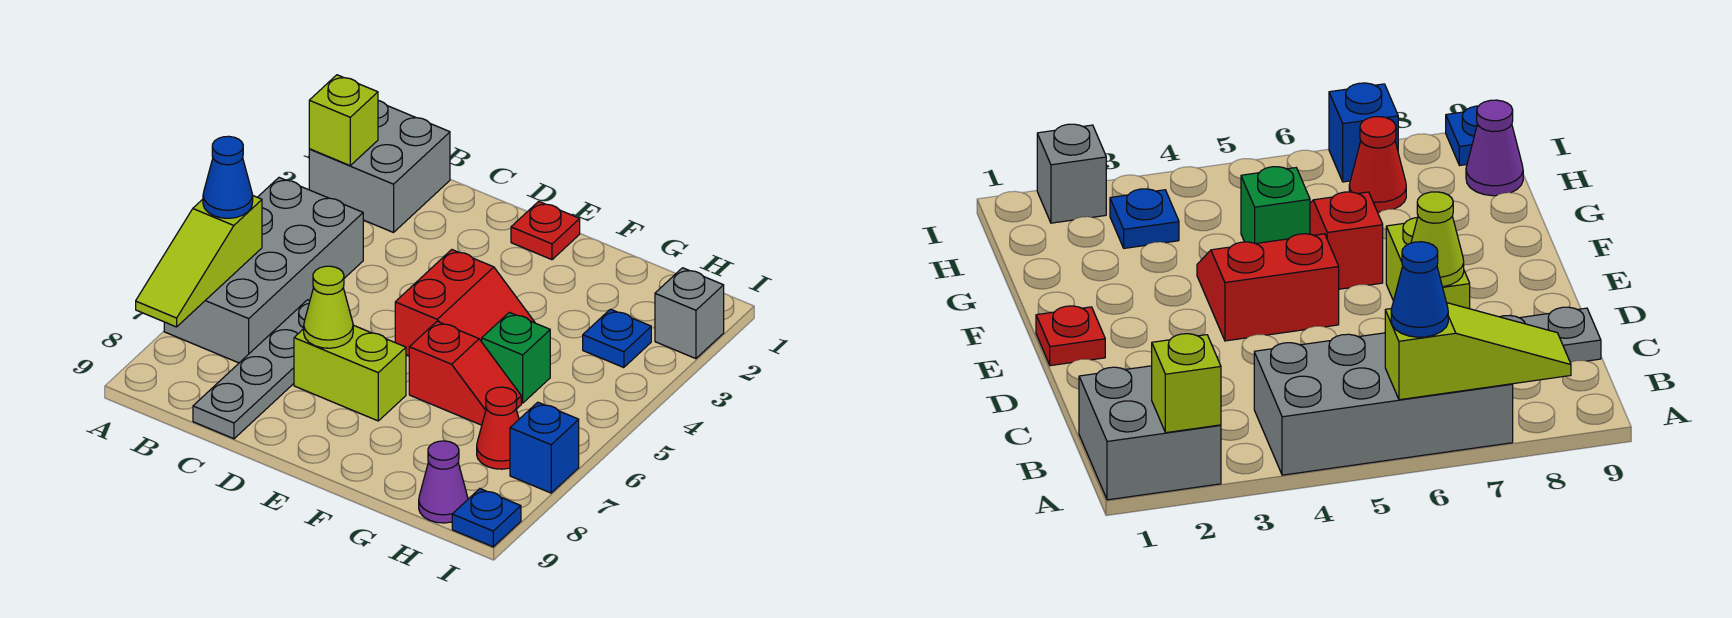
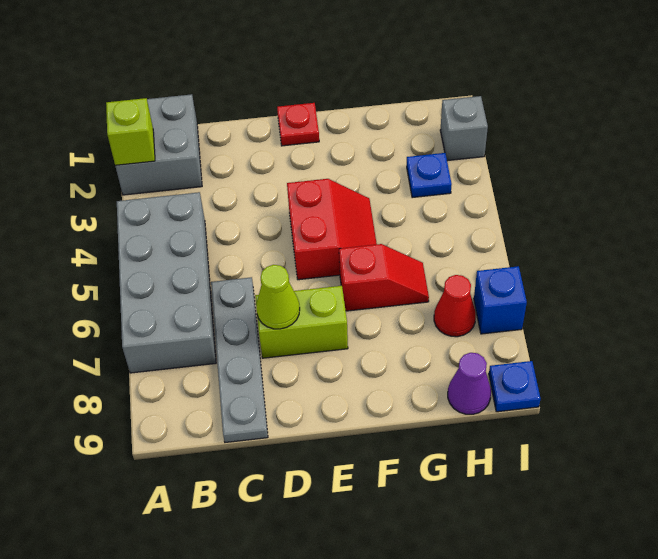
lime 1x3 slope [136,196,262,327] -> none
blue 1x1 cone [203,136,253,218] -> none
green 1x1 brick [482,312,550,403] -> none

